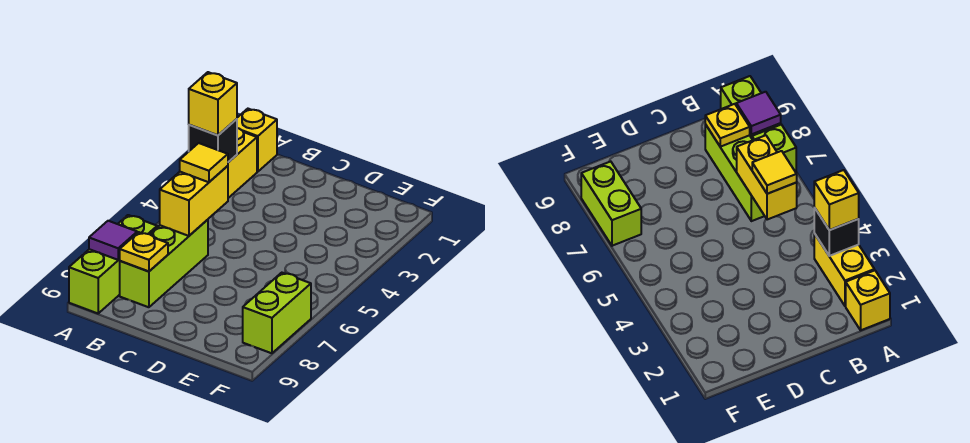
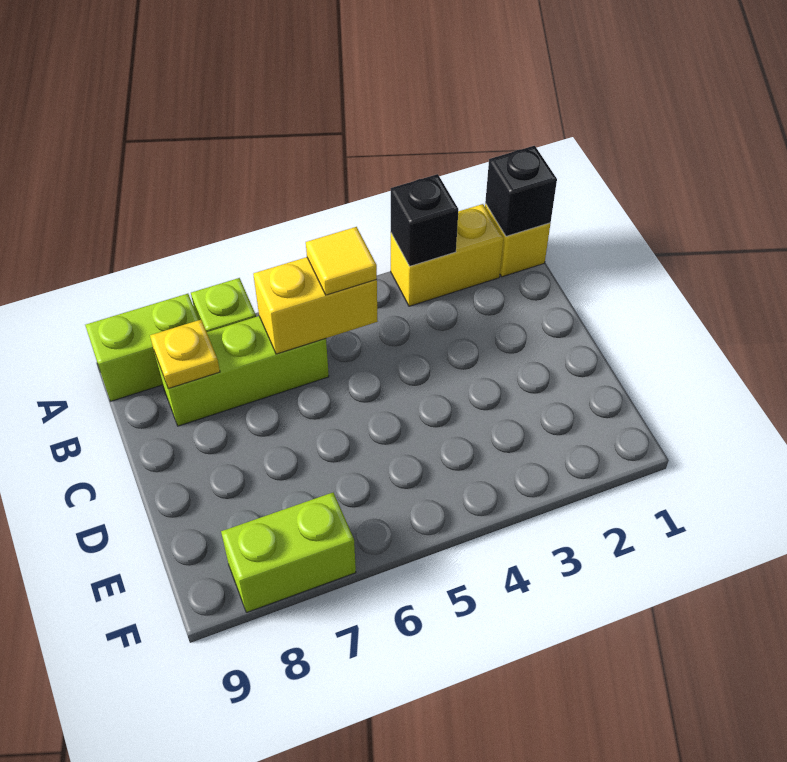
none -> black 1x1 brick [485,146,557,236]
yellow 1x1 brick [189,72,237,135] -> none
purple 1x1 tile [89,221,137,260] -> none

